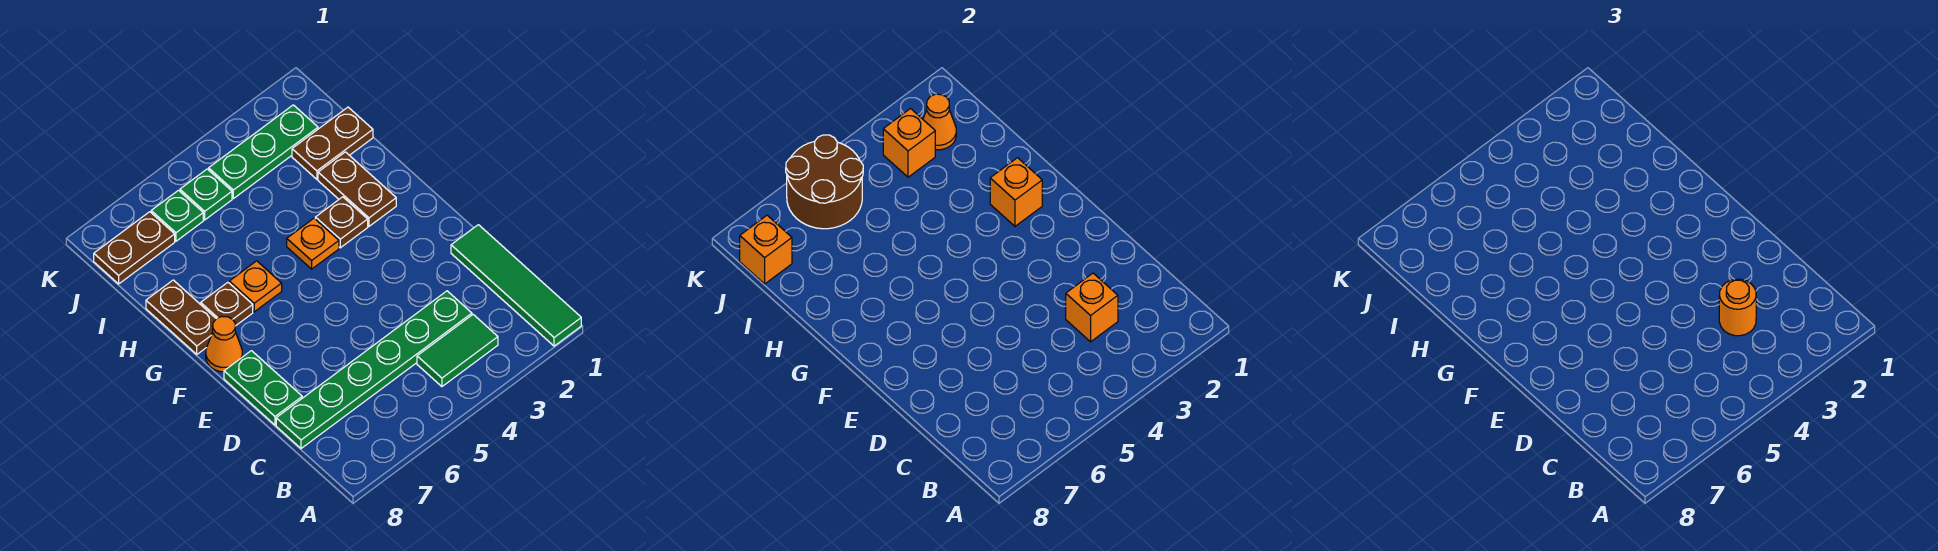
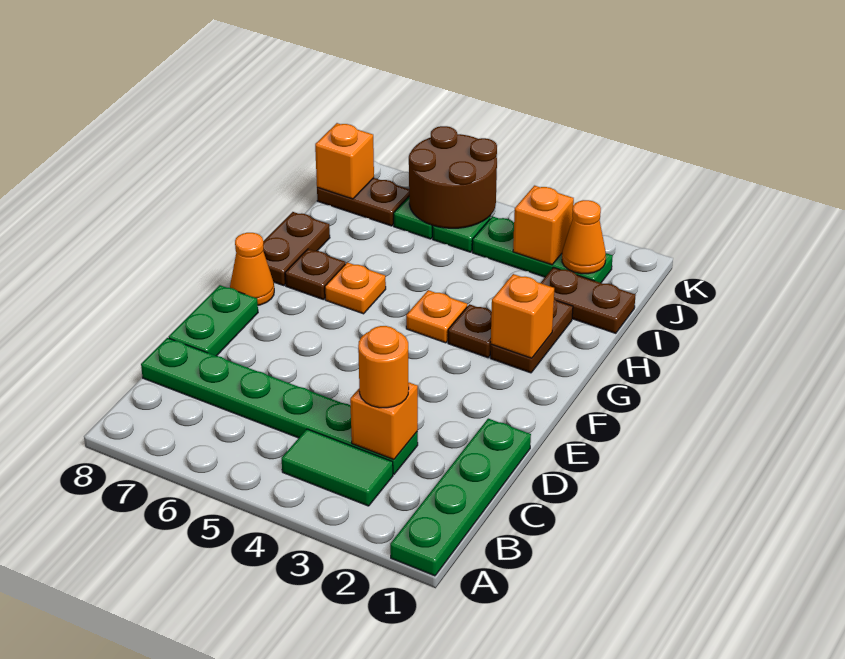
green 1x4 tile [451,225,581,346] -> green 1x4 plate [390,419,531,576]

